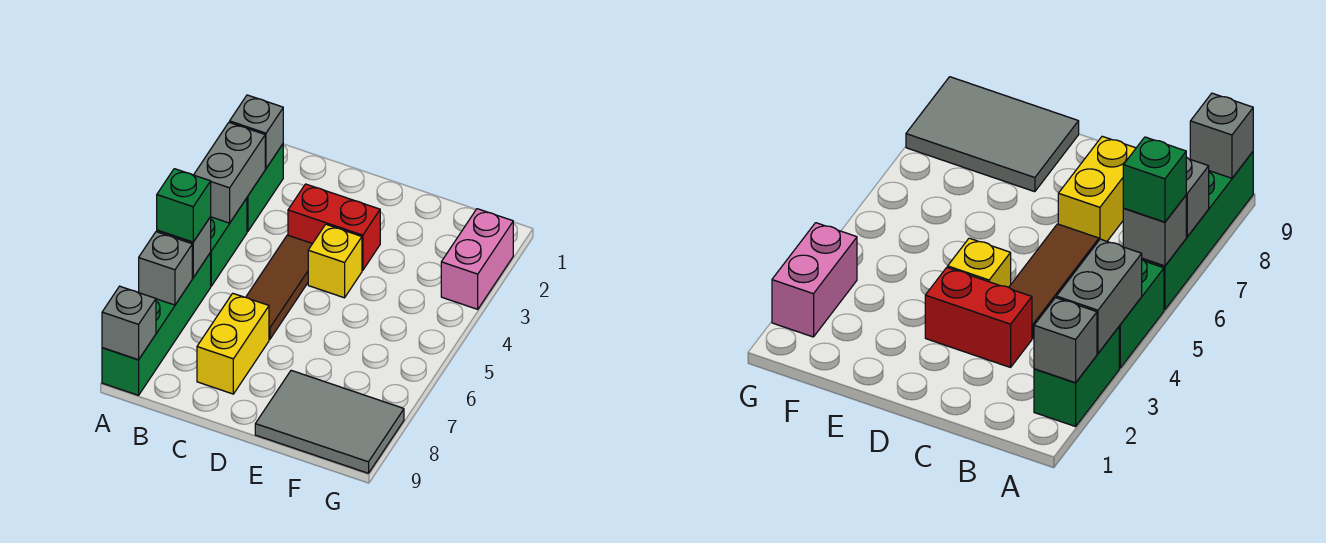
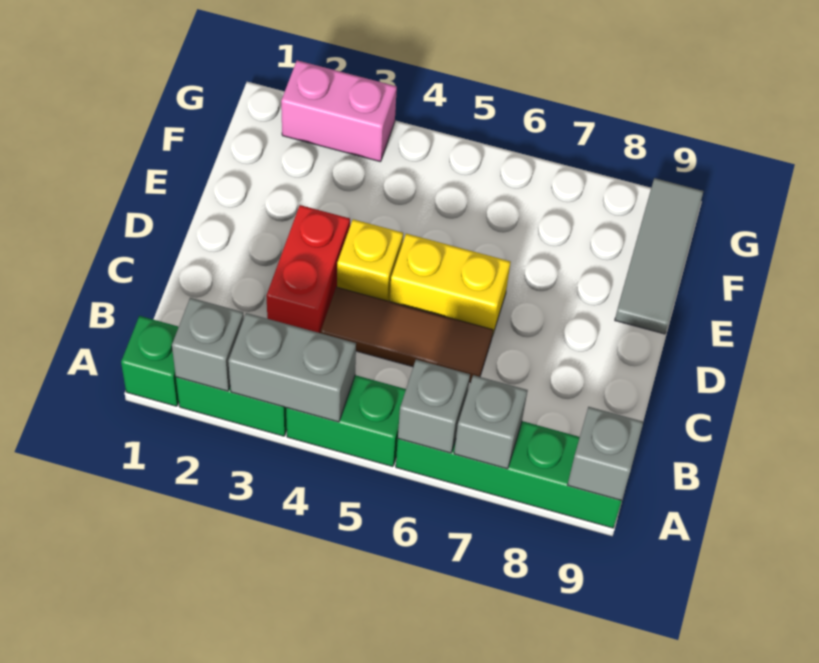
green 1x1 brick [157,169,211,242] -> green 1x1 brick moved to [121,316,179,406]
yellow 1x2 brick [197,293,269,394] -> yellow 1x2 brick moved to [390,234,511,336]
grey 2x3 tile [255,370,404,473] -> grey 1x3 tile [615,178,704,334]

